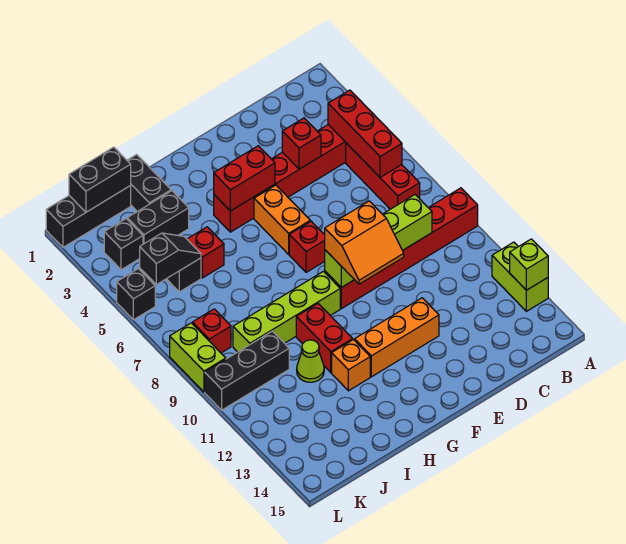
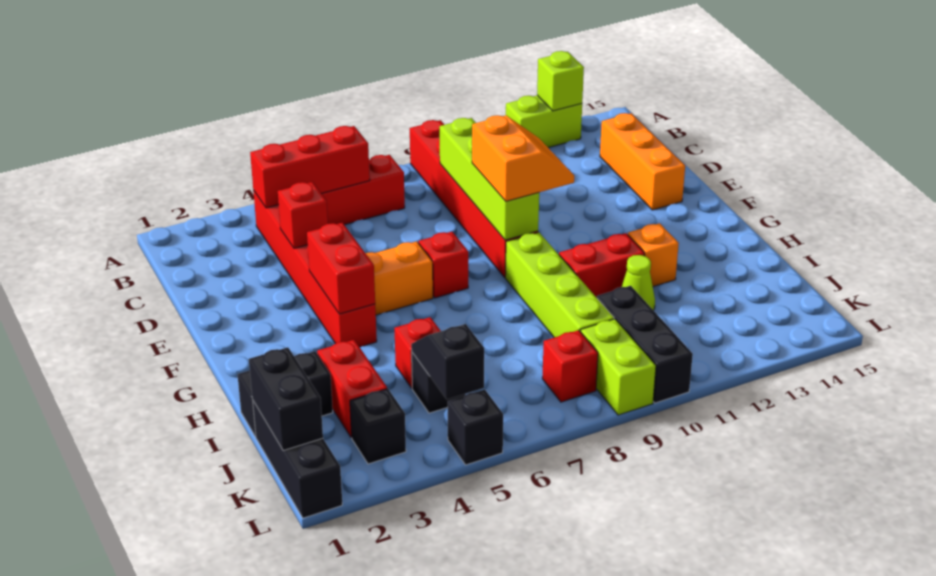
orange 1x3 brick [355,298,439,377] -> orange 1x3 brick moved to [600,113,685,210]
black 1x2 brick [127,191,189,244] -> red 1x2 brick [317,340,387,438]
lime 1x2 brick [170,323,226,392] -> lime 1x2 brick turned to [580,319,656,415]

